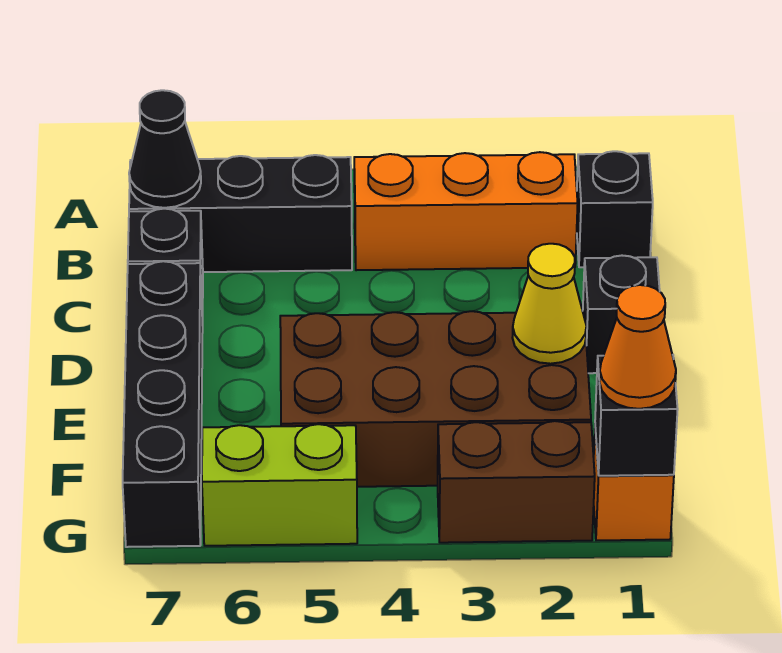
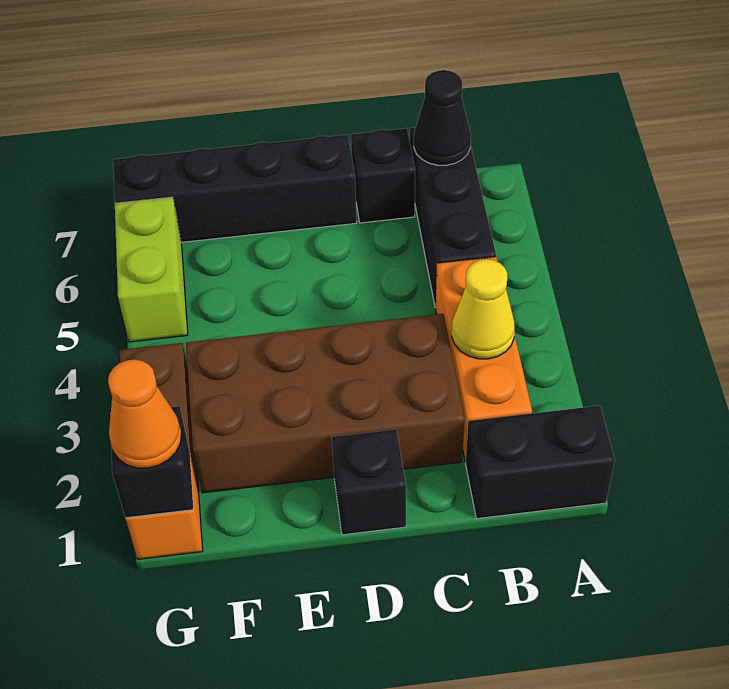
black 1x1 brick [577,151,653,267] -> black 1x2 brick [466,406,615,519]
brown 2x4 brick [280,311,591,487] -> brown 2x4 brick turned to [186,314,464,493]
yellow 1x1 cone [512,244,586,364] -> yellow 1x1 cone moved to [452,259,515,359]

